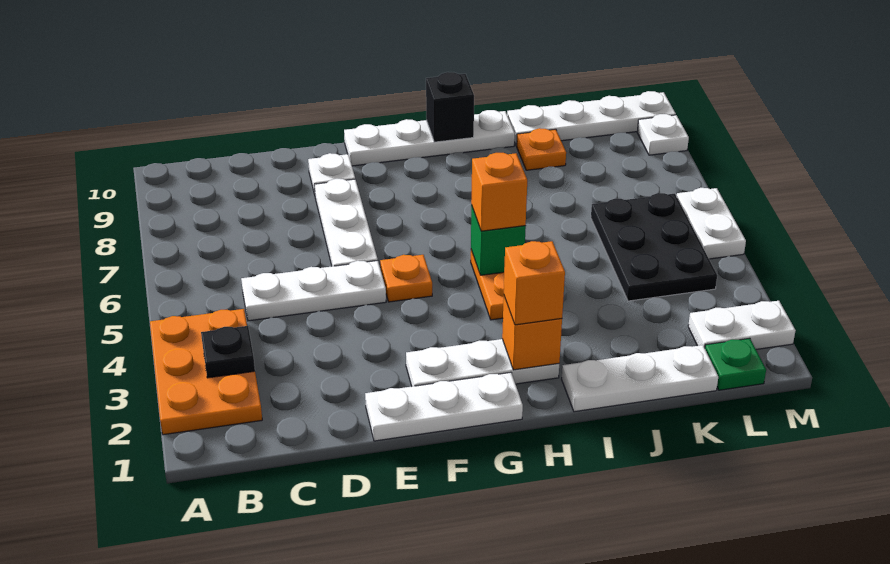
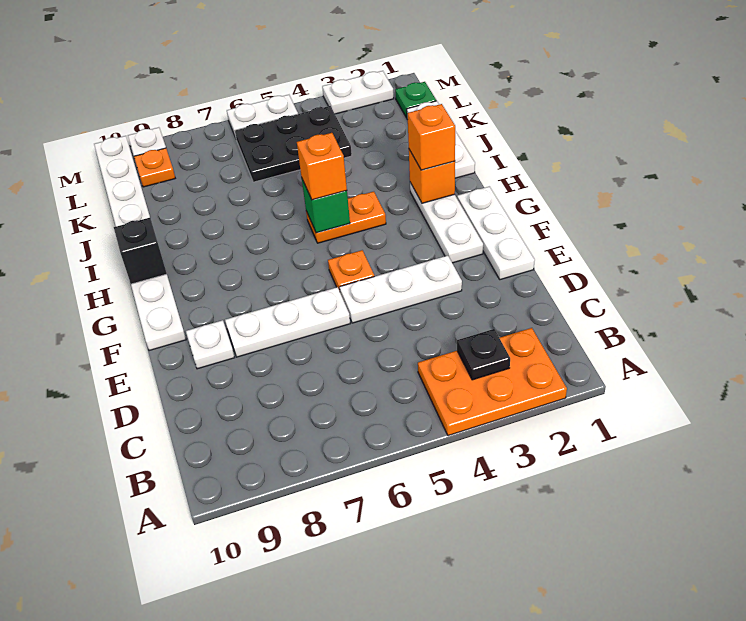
white 1x3 plate [241,261,386,321] -> white 1x3 plate turned to [340,256,462,323]
orange 1x1 plate [517,128,566,170] -> orange 1x1 plate moved to [134,148,175,187]
white 1x2 plate [688,301,796,349] -> white 1x2 plate turned to [322,71,394,114]

